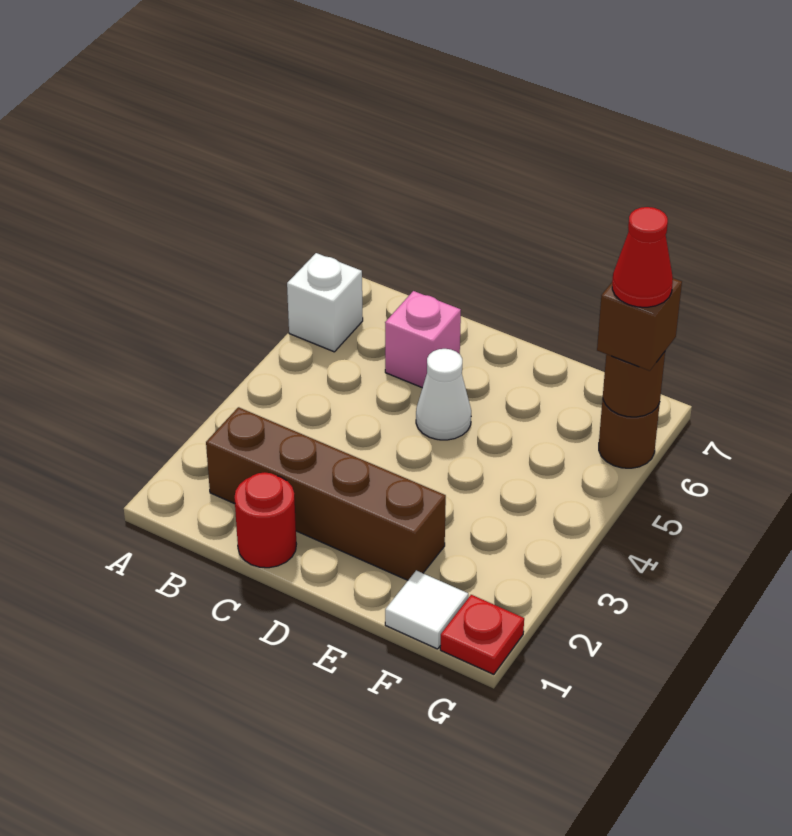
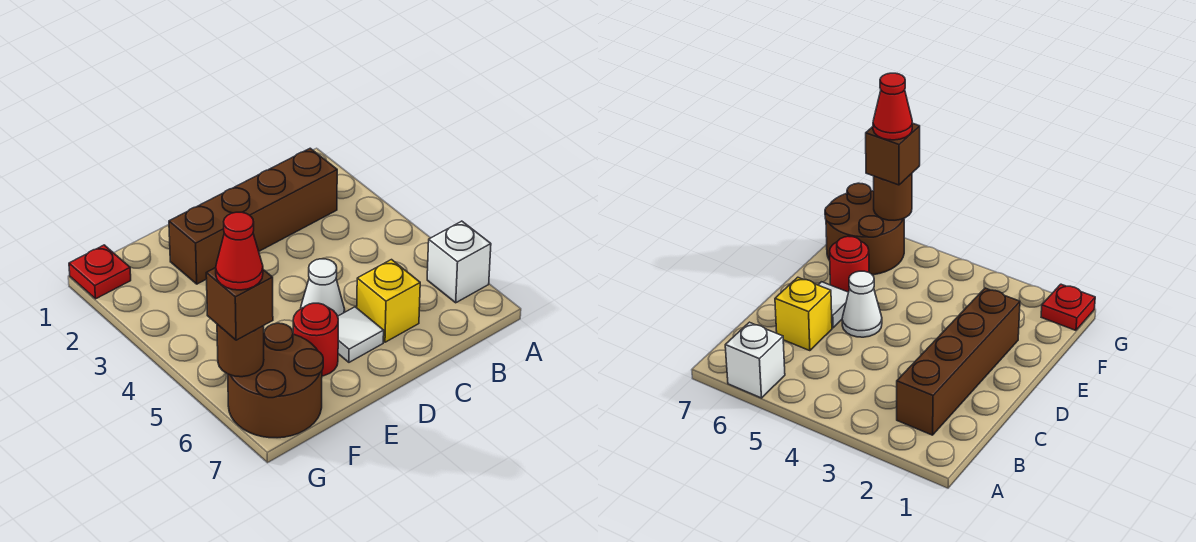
red 1x1 round brick [234,472,296,568] -> red 1x1 round brick moved to [293,303,338,376]
pink 1x1 brick [385,291,461,388] -> yellow 1x1 brick [357,260,420,342]
white 1x1 tile [385,570,468,649] -> white 1x1 tile moved to [338,307,384,362]
brown 1x1 round brick [599,399,660,468] -> brown 2x2 round brick [228,323,323,438]

